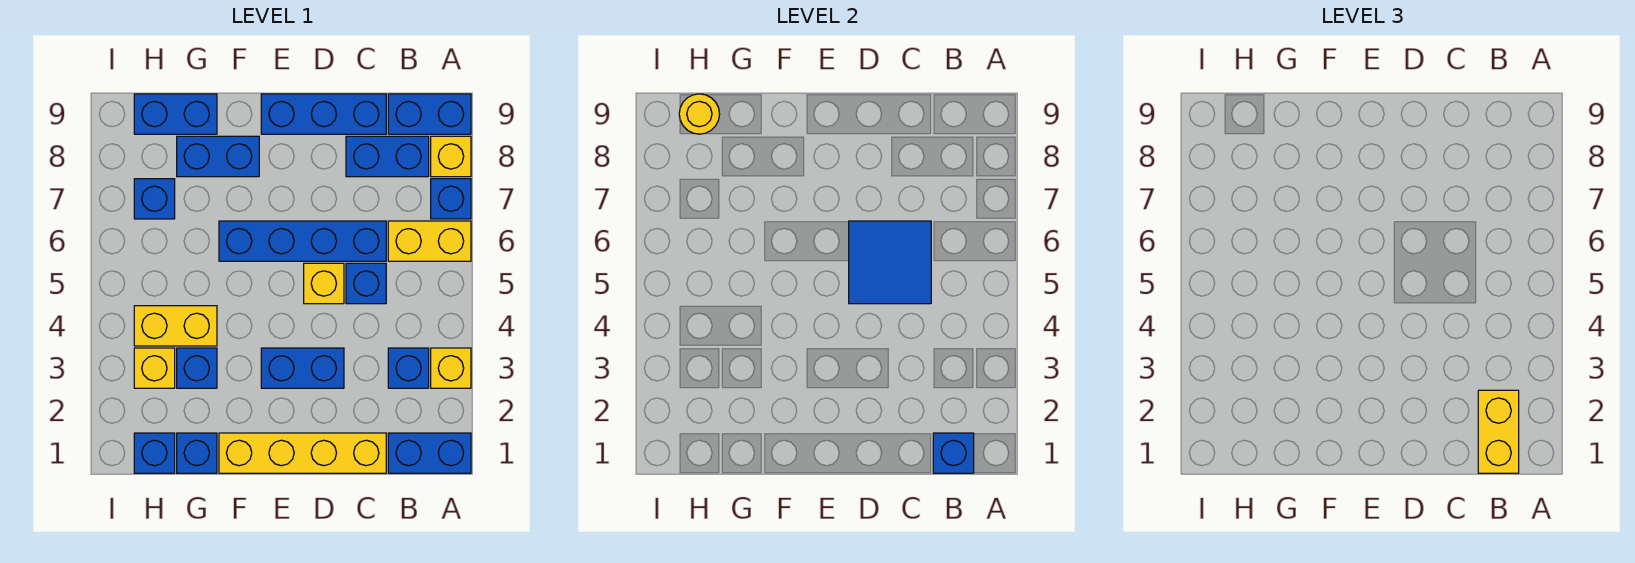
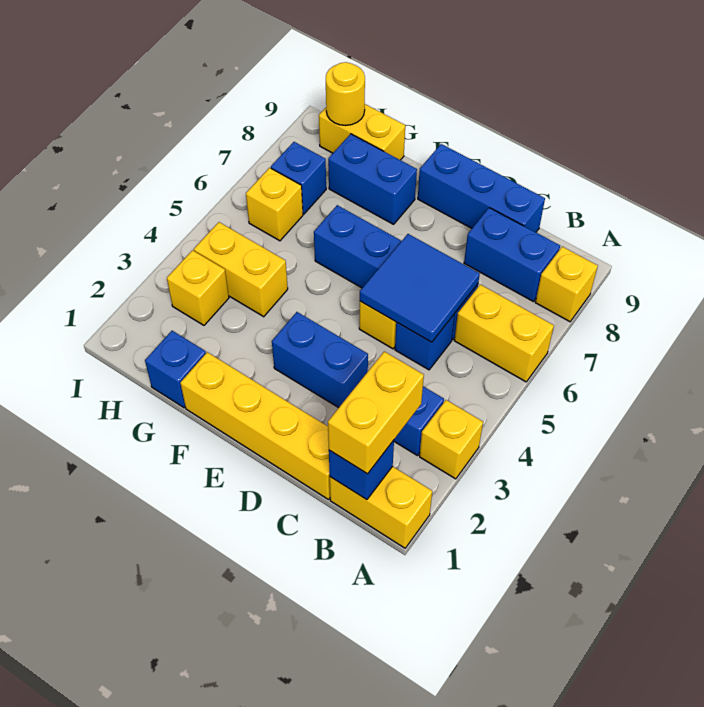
blue 1x2 brick [388,433,471,473] -> yellow 1x2 brick [330,466,432,548]
blue 1x1 brick [431,179,471,219] -> none
blue 1x2 brick [388,94,471,134] -> none
blue 1x1 brick [177,348,217,388] -> none
blue 1x2 brick [134,94,217,134] -> yellow 1x2 brick [319,104,405,160]
blue 1x1 brick [134,433,175,473] -> none
none -> yellow 1x1 brick [246,168,303,241]

